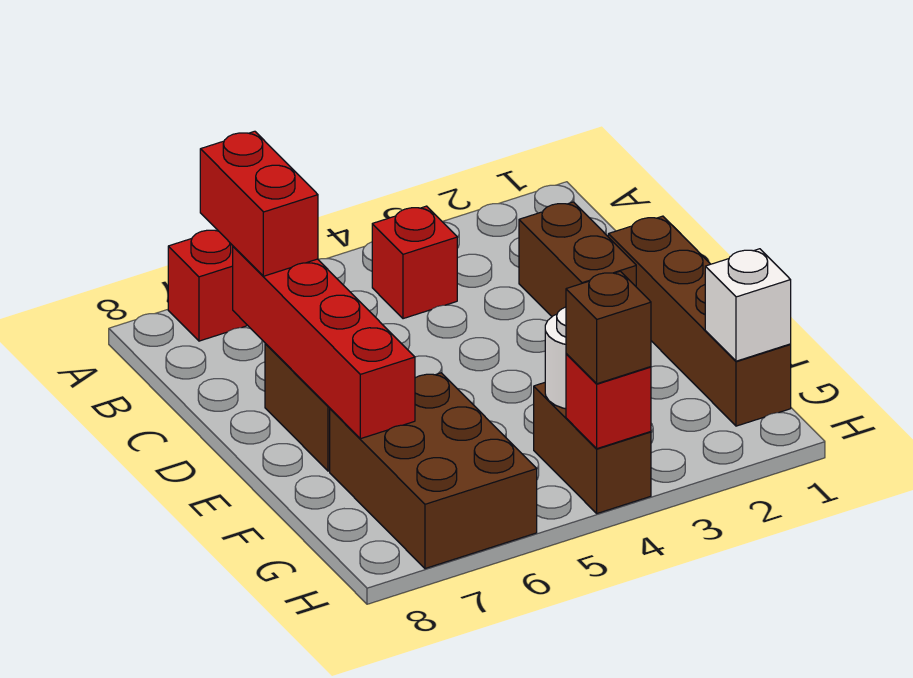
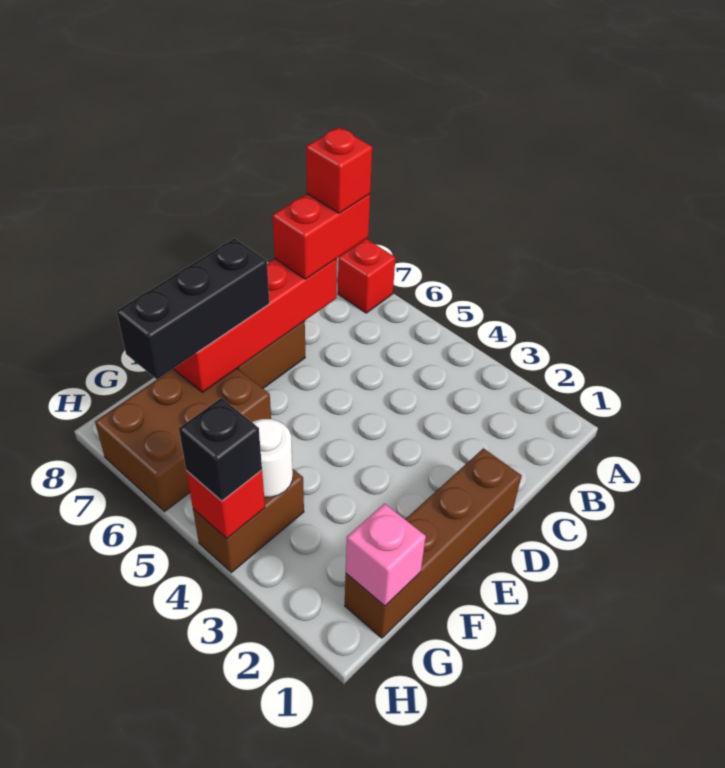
red 1x1 brick [372,206,457,319] -> red 1x1 brick moved to [306,127,372,213]
brown 1x2 brick [519,202,636,316] -> none
none -> black 1x3 brick [117,238,269,379]
white 1x1 brick [705,249,791,361] -> pink 1x1 brick [346,504,426,606]
brown 1x1 brick [566,271,651,384] -> black 1x1 brick [179,398,262,501]

